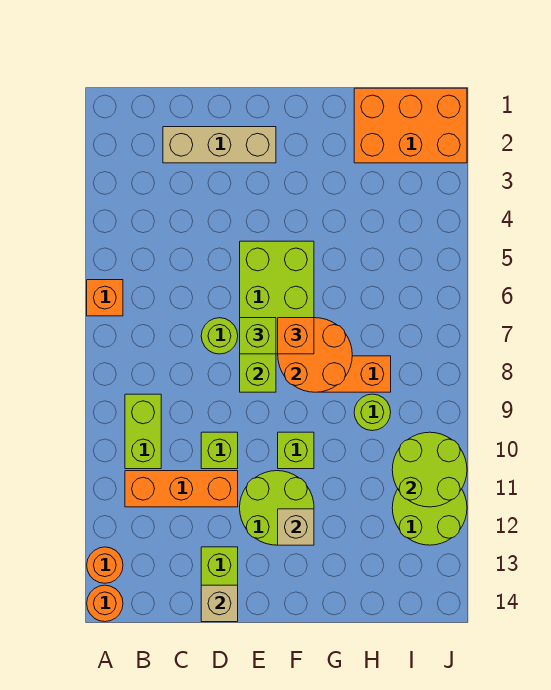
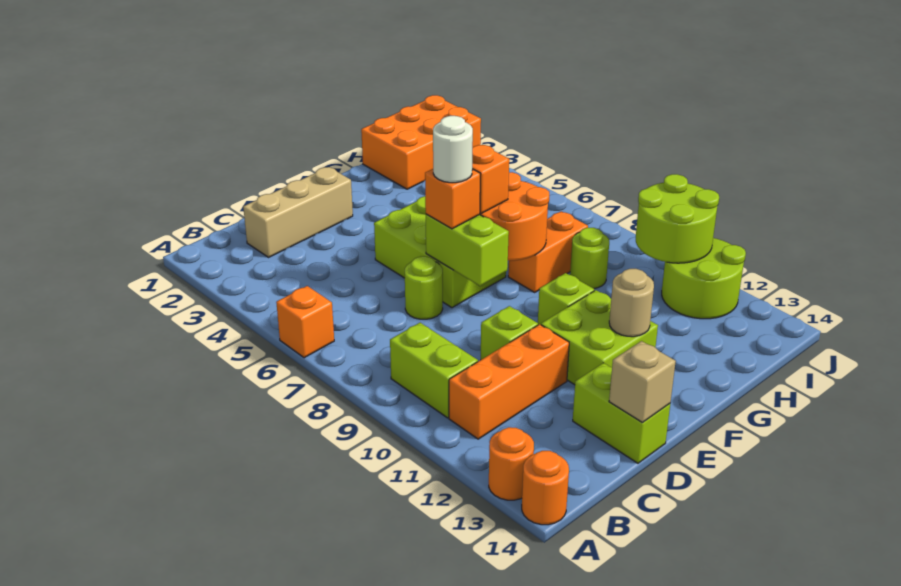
lime 1x1 brick [240,318,276,354] -> orange 1x1 brick [425,169,480,229]
none -> white 1x1 round brick [433,116,473,183]
lime 2x2 round brick [240,471,314,545] -> lime 2x2 brick [541,290,658,385]
tan 1x1 brick [278,509,314,545] -> tan 1x1 round brick [609,269,654,337]

